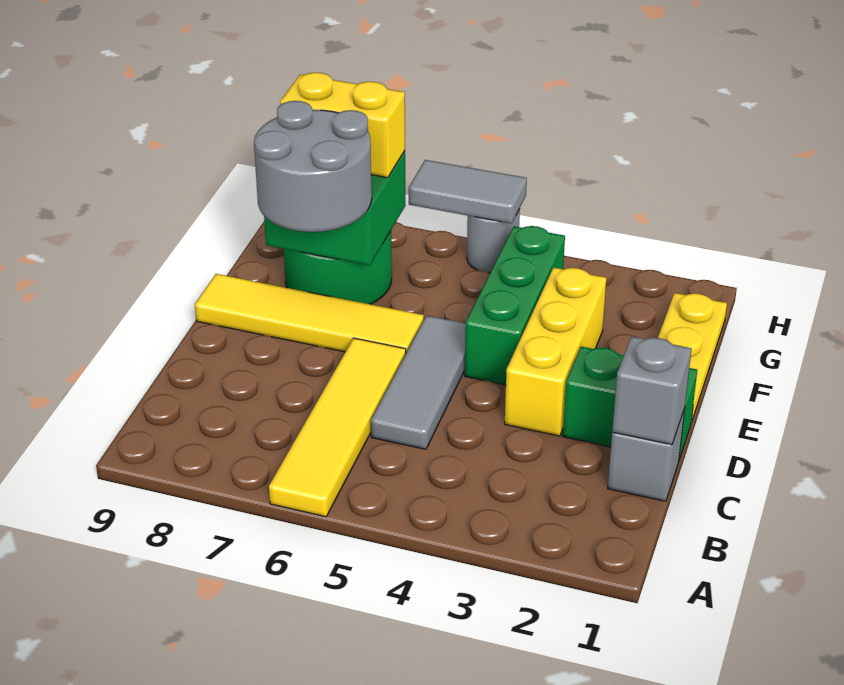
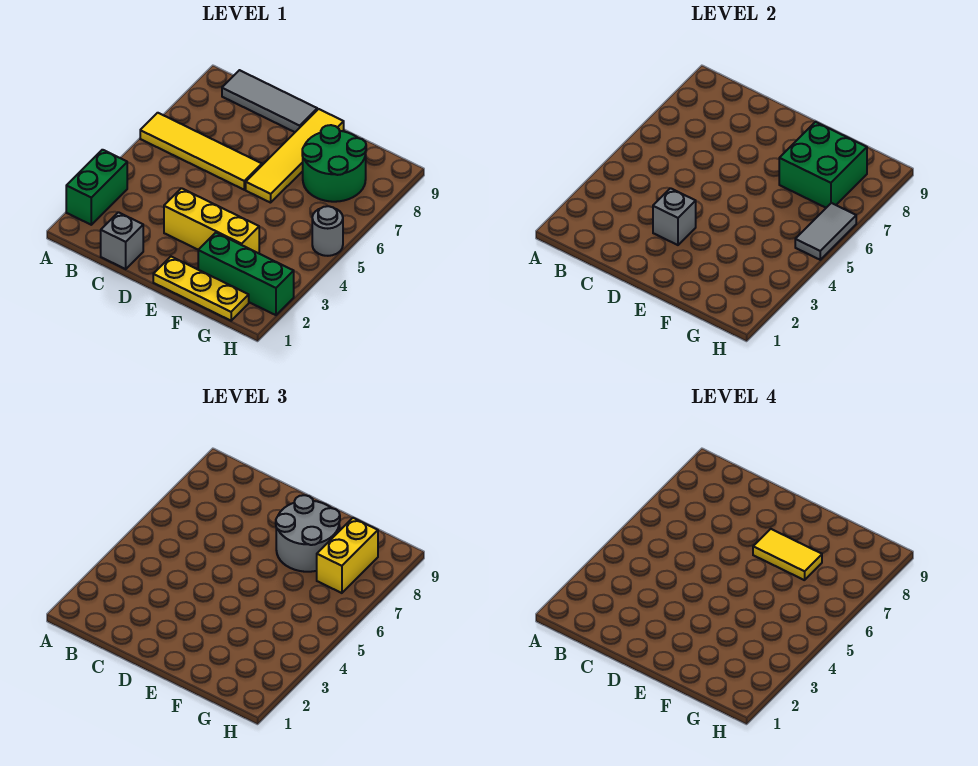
grey 1x1 brick [612,336,692,445] -> grey 1x1 brick moved to [653,188,696,245]
grey 1x3 tile [371,316,466,449] -> grey 1x3 tile moved to [222,70,317,132]
green 1x2 brick [563,347,697,460] -> green 1x2 brick moved to [66,150,127,225]
green 1x3 brick [465,226,565,385] -> green 1x3 brick moved to [198,233,294,315]
none -> yellow 1x2 tile [753,529,822,580]

